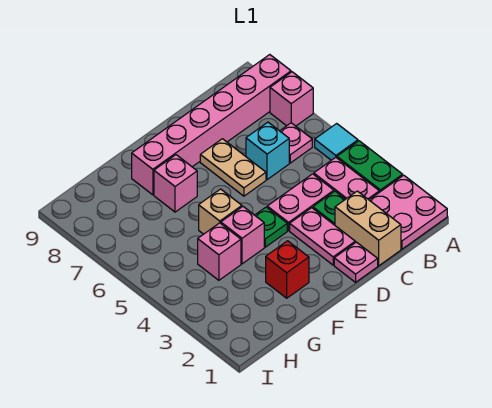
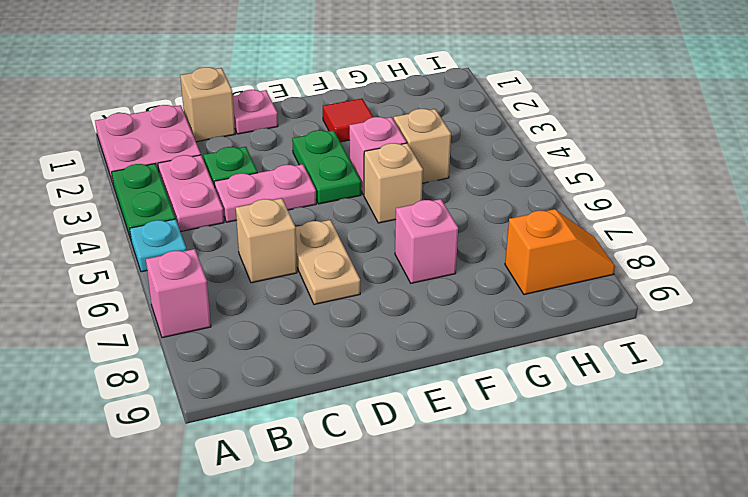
cyan 1x1 tile [315,124,358,160] -> cyan 1x1 plate [130,219,186,272]
pink 1x6 brick [132,55,291,195] -> none
pink 1x1 plate [280,123,312,163] -> none
tan 1x2 brick [335,191,401,266] -> tan 1x1 brick [180,67,235,142]
cyan 1x1 brick [246,122,289,180] -> tan 1x1 brick [236,198,297,283]
pink 1x2 plate [290,208,355,265] -> none
green 1x1 plate [255,207,287,247] -> green 1x2 plate [292,130,361,204]
red 1x1 brick [266,241,309,298] -> red 1x1 tile [323,99,373,142]
pink 1x1 brick [198,223,241,280] -> tan 1x1 brick [394,109,451,183]
none -> orange 1x2 slope [505,209,615,295]

